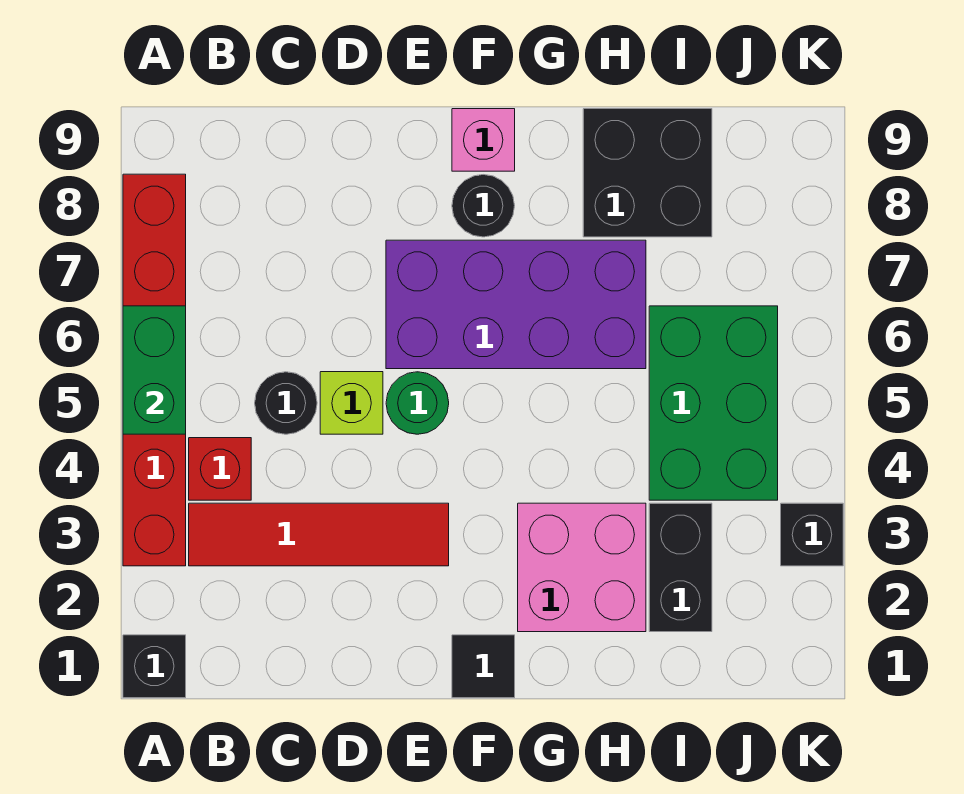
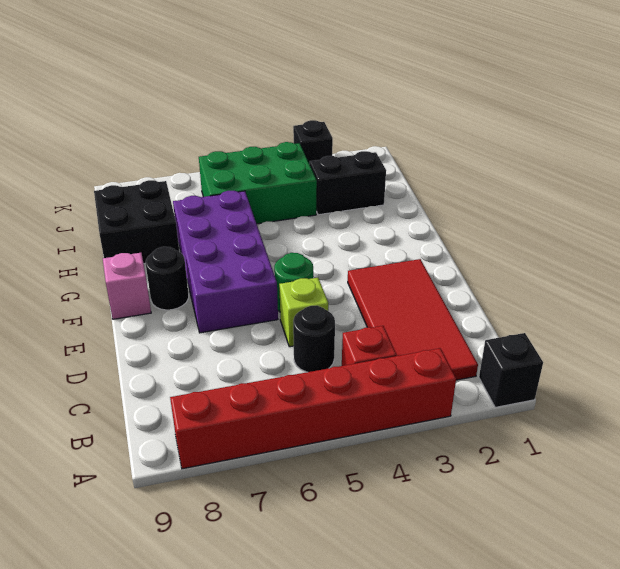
green 1x2 brick [123,306,186,434] -> none
red 1x4 tile [189,503,449,566] -> red 2x4 tile [348,259,478,380]
black 1x1 tile [452,635,515,698] -> none
pink 2x2 brick [518,503,646,632] -> none

